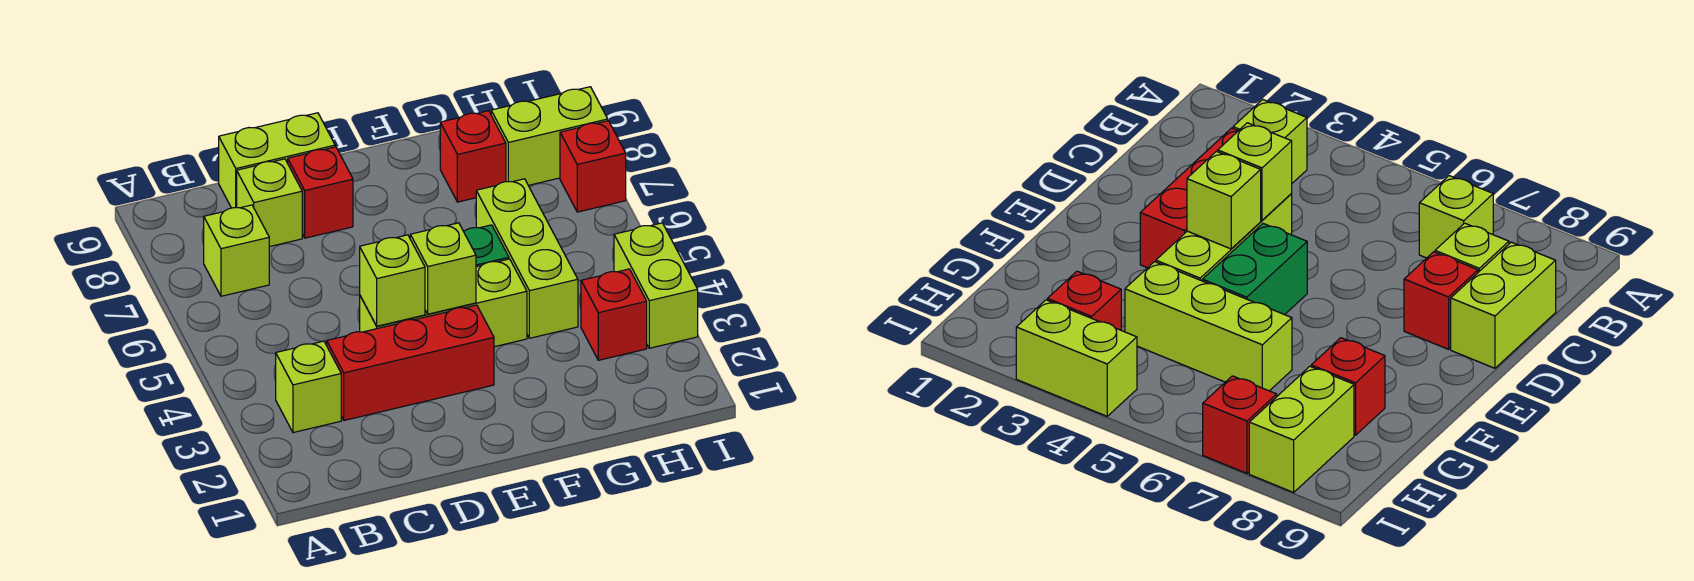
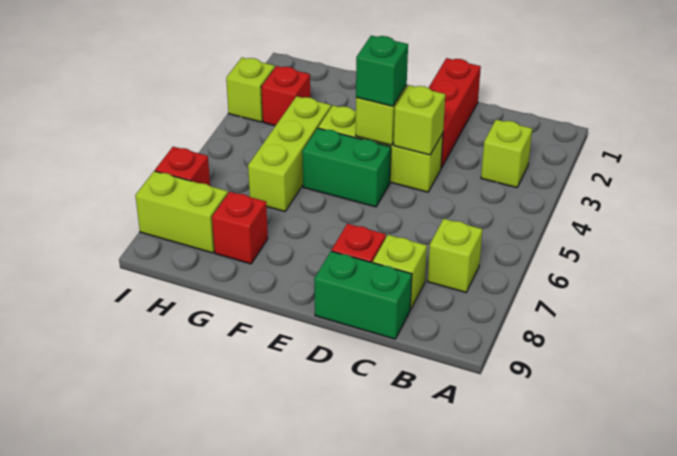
red 1x3 brick [327,305,494,420] -> red 1x3 brick turned to [429,58,481,168]
lime 1x2 brick [219,113,335,208] -> green 1x2 brick [314,251,412,339]
none -> green 1x1 brick [356,36,408,106]
lime 1x2 brick [614,223,698,348] -> lime 1x1 brick [226,58,275,122]

